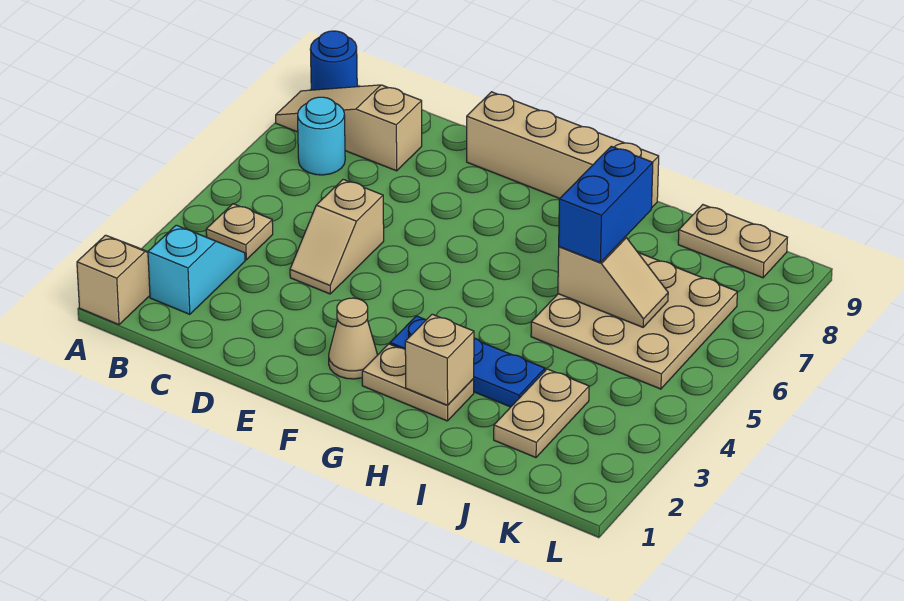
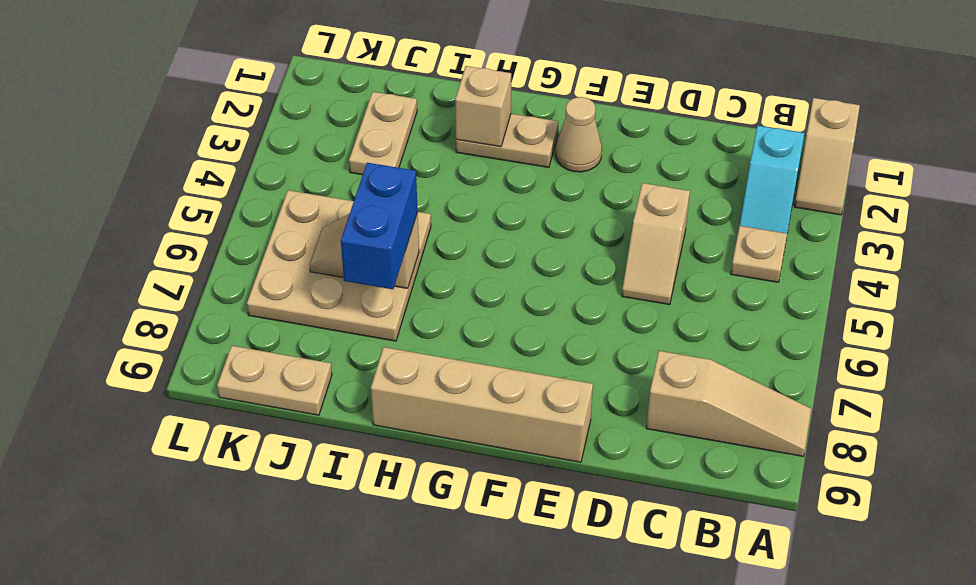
blue 1x1 round brick [310,31,357,90] -> none
cyan 1x1 round brick [298,97,345,175] -> none
tan 1x2 slope [290,179,384,294] -> tan 1x2 slope turned to [622,183,690,305]
blue 1x3 plate [390,316,545,407] -> none

